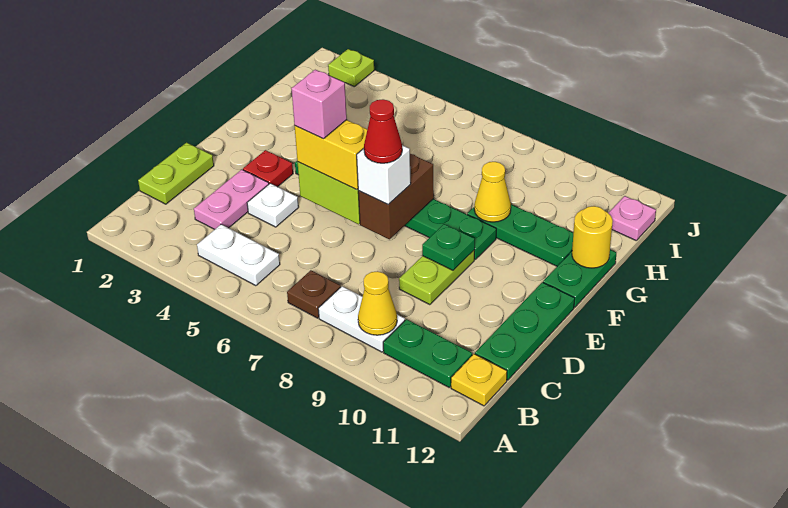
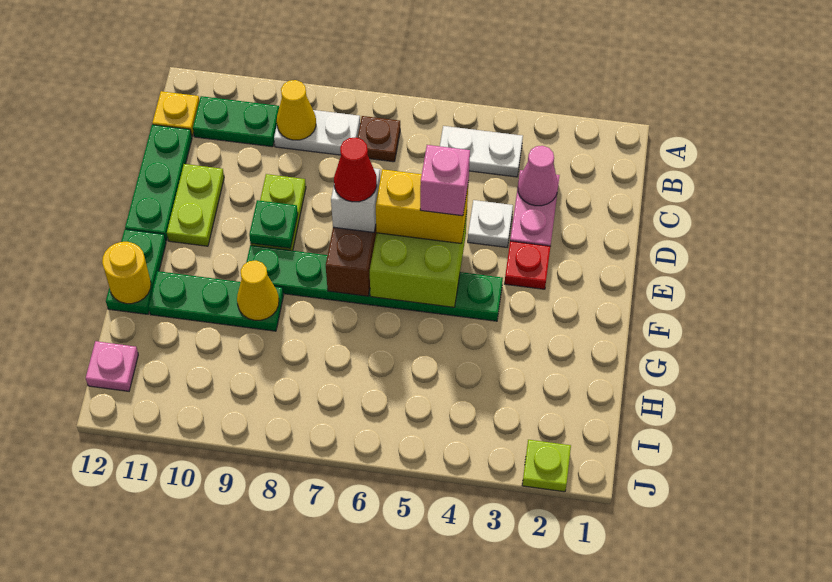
lime 1x2 plate [138,143,214,204] -> lime 1x2 plate moved to [167,164,224,246]
none -> pink 1x1 cone [518,146,558,206]

